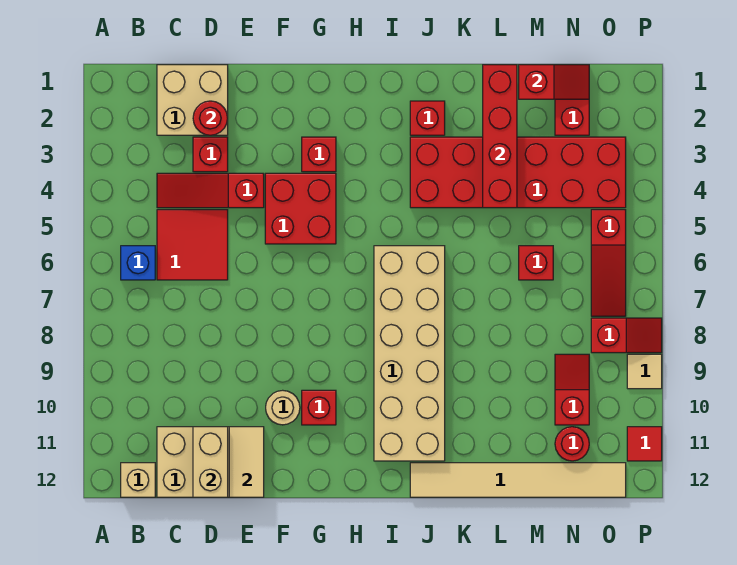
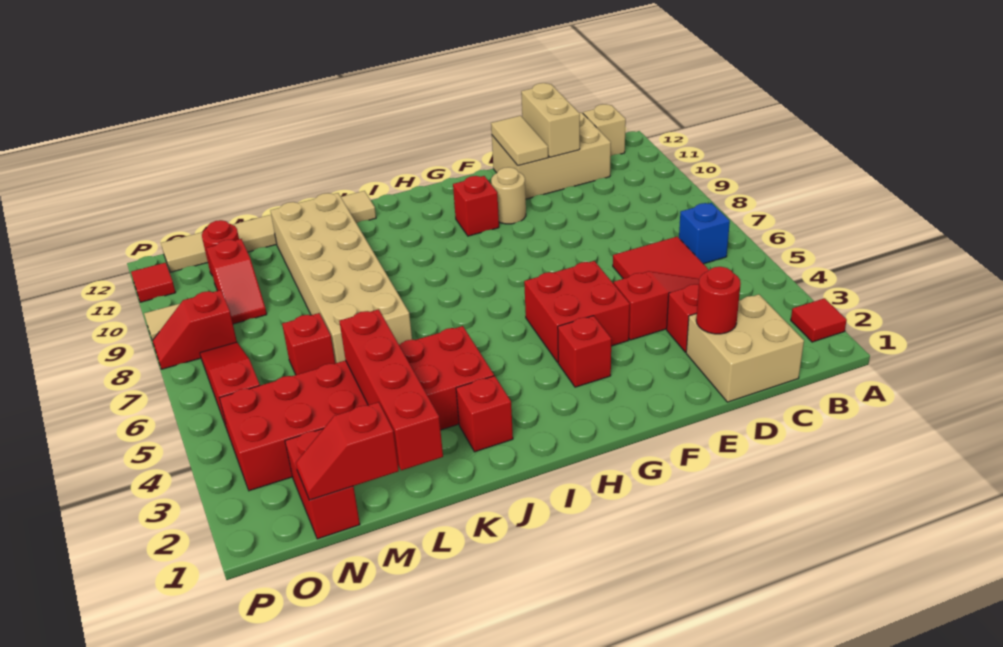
none -> red 1x1 tile [791,298,847,342]
tan 2x6 brick [374,246,445,461] -> tan 2x6 brick moved to [270,193,412,363]

